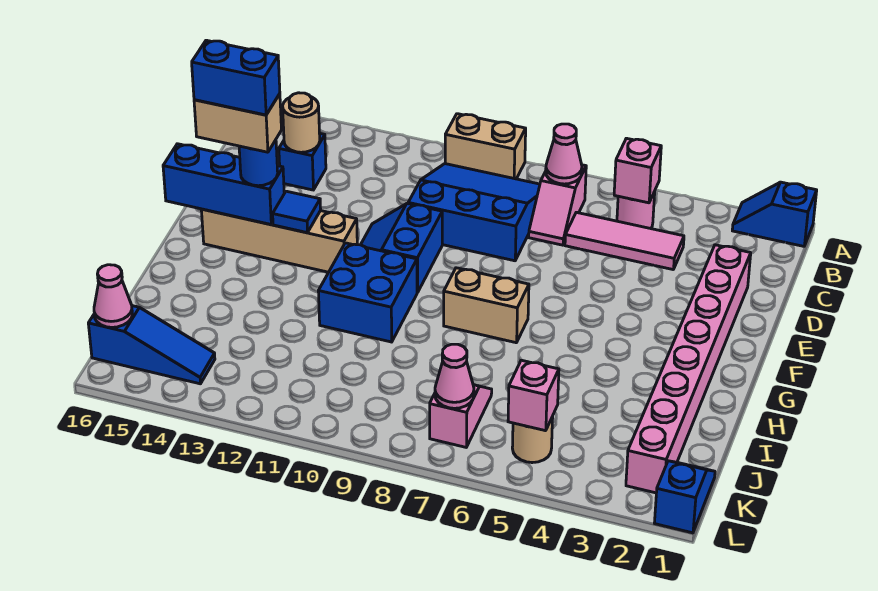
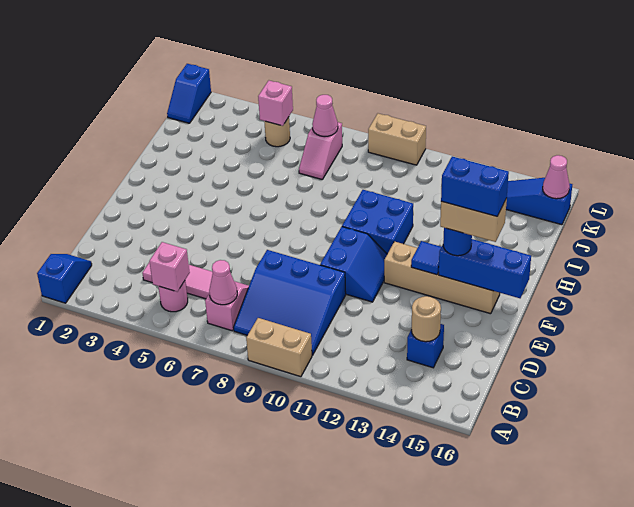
blue 1x2 slope [732,182,817,246] -> blue 1x2 slope turned to [37,254,92,303]
pink 1x8 brick [626,245,751,493] -> none
tan 1x2 brick [444,268,529,343] -> tan 1x2 brick moved to [368,113,426,165]

